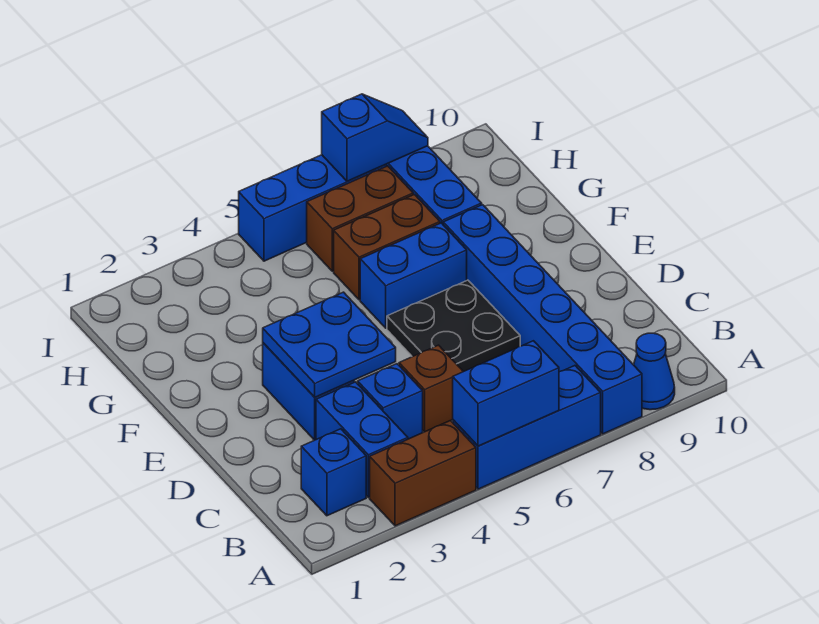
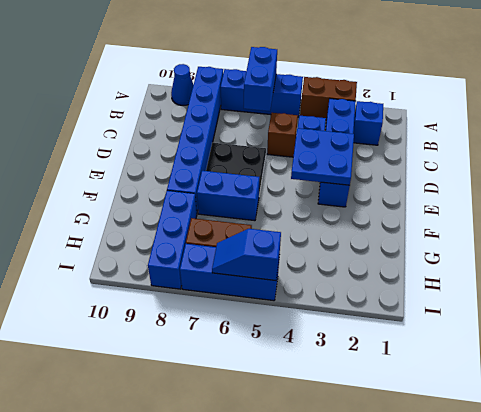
blue 1x2 brick [453,341,559,446] -> blue 1x2 brick turned to [244,47,277,111]
brown 1x2 brick [334,195,440,300] -> none
blue 1x2 slope [322,94,428,181] -> blue 1x2 slope moved to [212,229,281,281]

